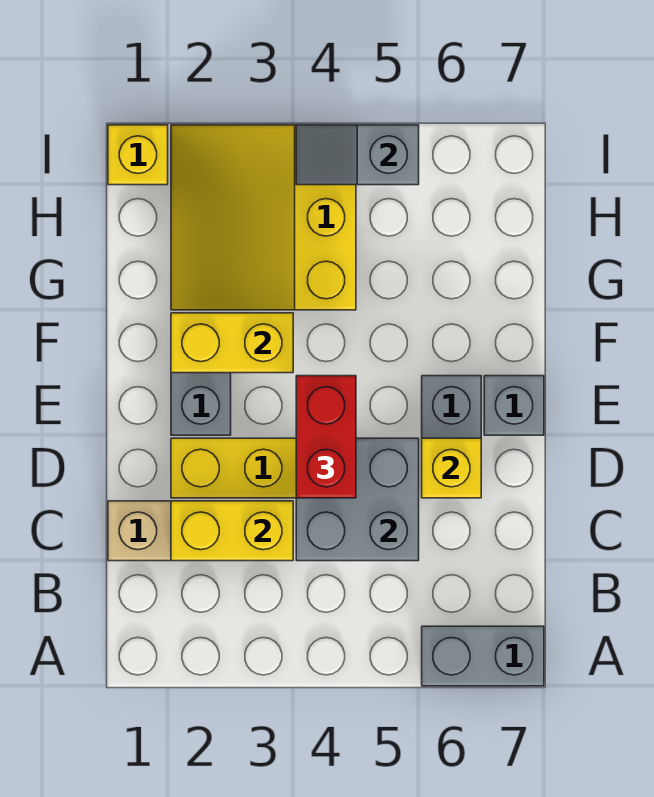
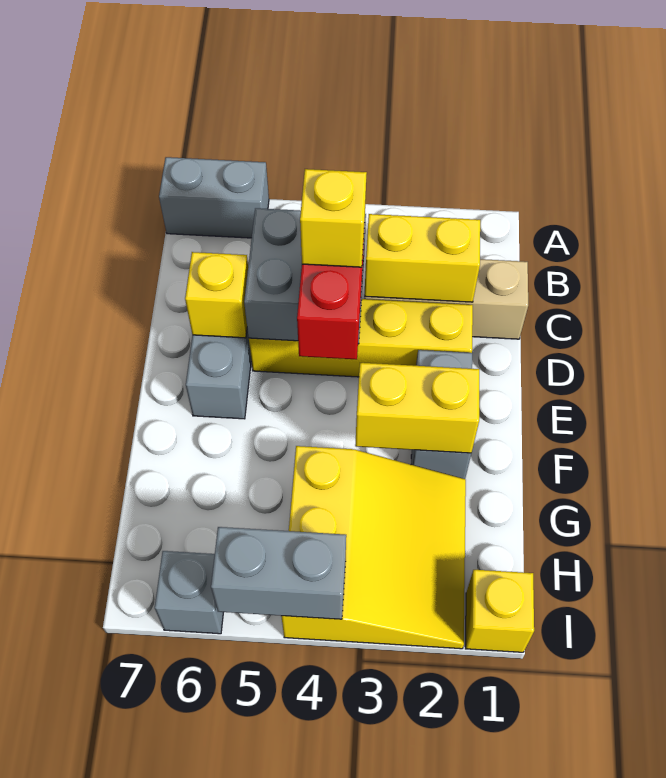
none -> yellow 1x1 brick [300,169,367,267]
grey 1x1 brick [484,376,544,435] -> grey 1x1 brick moved to [155,551,223,634]
grey 1x2 slope [296,125,419,185] -> grey 1x2 brick [211,527,346,619]

